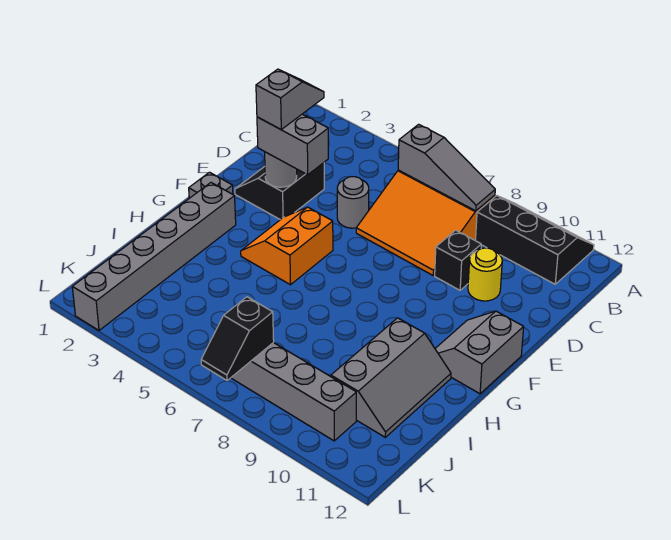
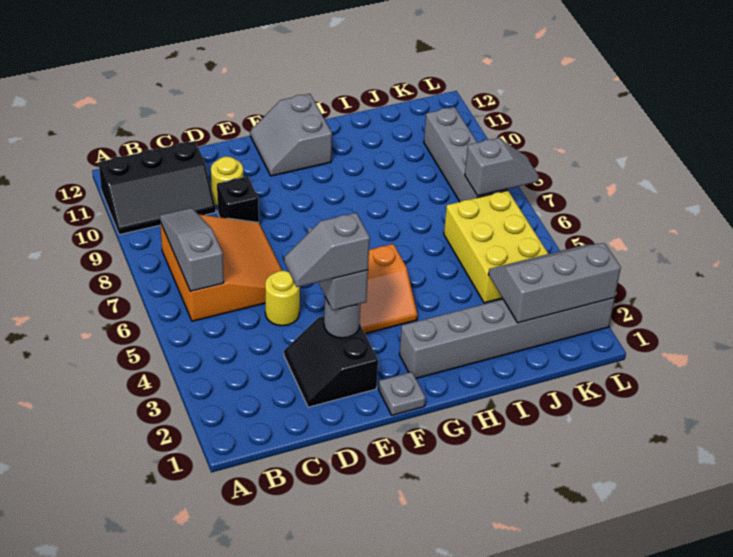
black 2x3 slope [476,196,594,284] -> black 2x3 slope turned to [99,141,216,235]
black 2x2 slope [235,163,324,220] -> black 2x2 slope turned to [284,316,378,407]
grey 1x1 round brick [337,177,369,228] -> yellow 1x1 round brick [265,271,300,326]
grey 2x2 slope [435,311,524,394] -> grey 2x2 slope turned to [250,94,332,176]
grey 2x3 slope [331,318,451,437] -> grey 2x3 slope moved to [488,243,621,323]
none -> yellow 2x3 brick [444,190,548,303]
black 1x2 slope [201,297,274,380] -> grey 1x2 slope [465,138,539,196]

